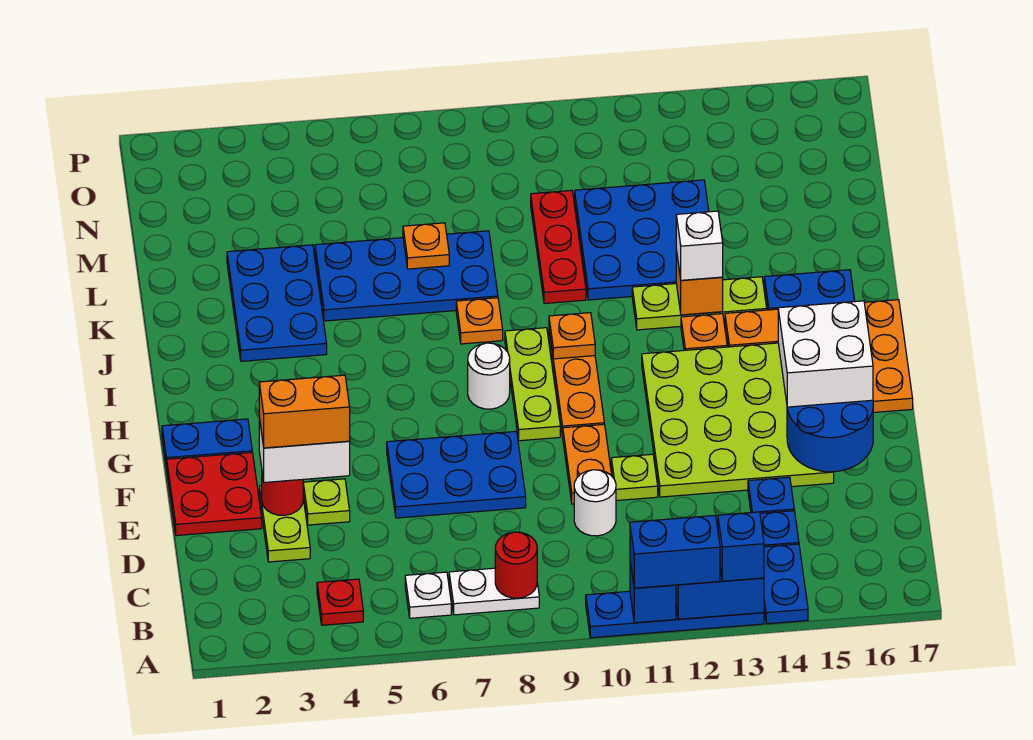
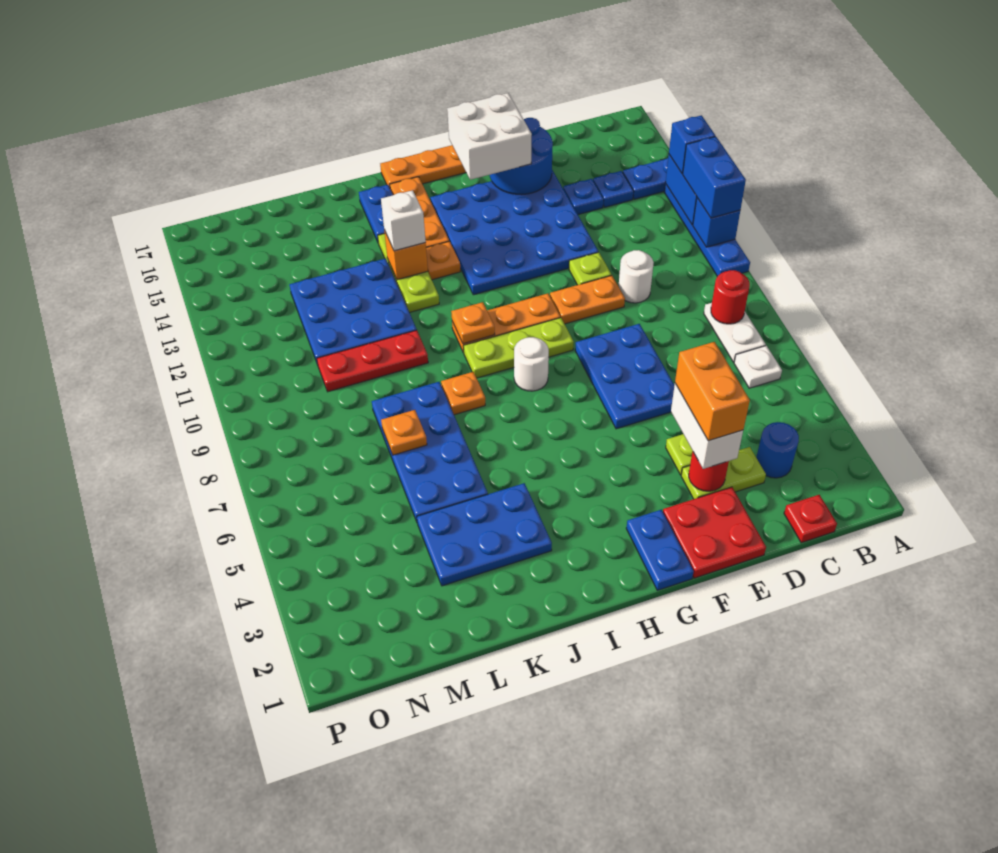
red 1x1 plate [317,579,363,625] -> red 1x1 plate moved to [784,495,837,543]
none -> blue 1x1 round brick [756,422,799,478]
lime 4x4 plate [642,343,834,497] -> blue 4x4 plate [430,170,598,295]

